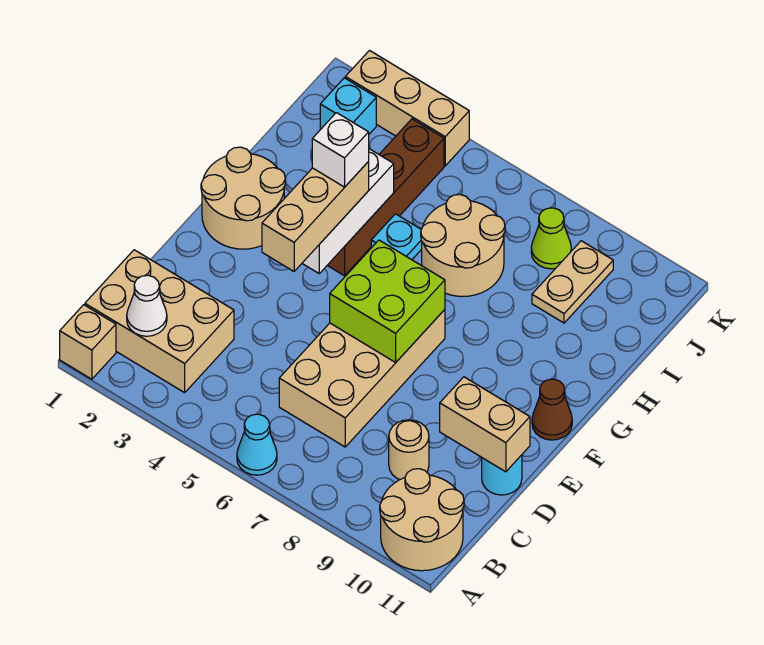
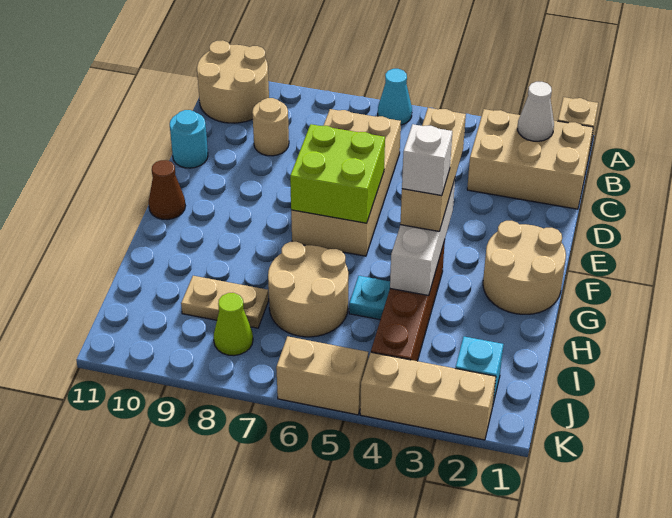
tan 1x2 brick [440,377,530,472] -> tan 1x2 brick moved to [276,336,368,415]
tan 1x2 plate [532,241,613,323] -> tan 1x2 plate turned to [181,276,269,328]

